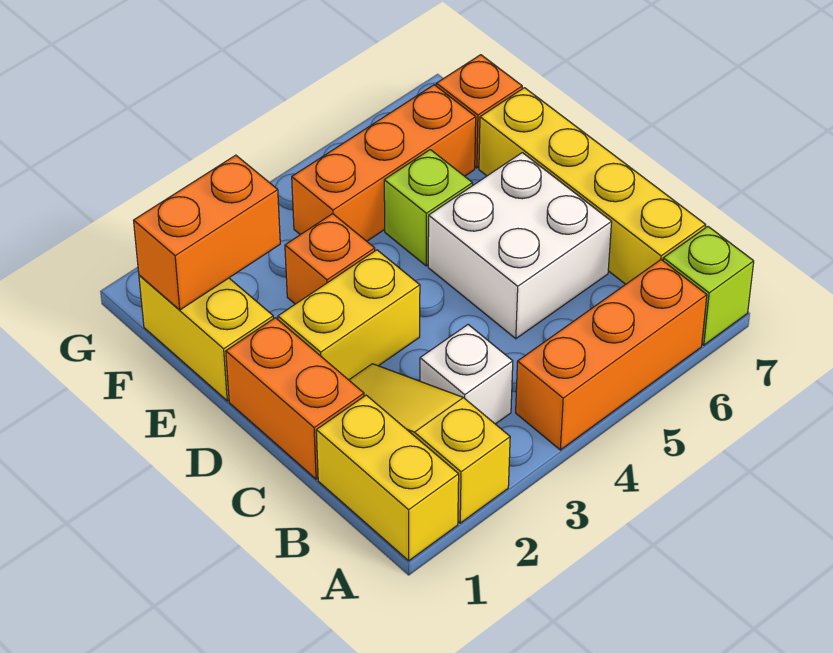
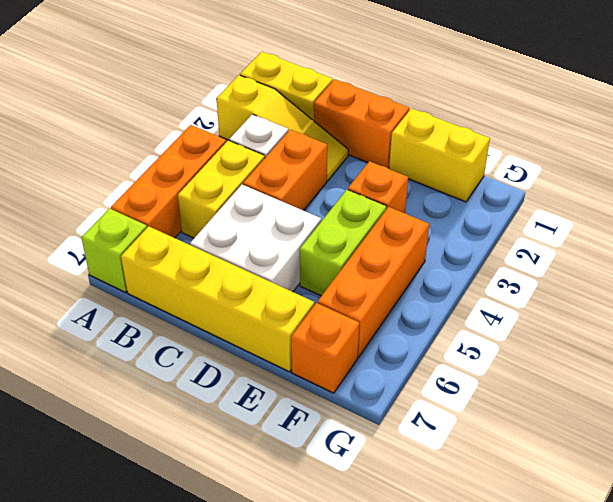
yellow 1x2 brick [278,250,420,380] -> yellow 1x2 brick moved to [178,140,265,238]
lime 1x1 brick [384,150,473,266] -> lime 1x2 brick [300,190,386,296]
orange 1x2 brick [134,155,280,310] -> orange 1x2 brick moved to [243,130,327,211]

